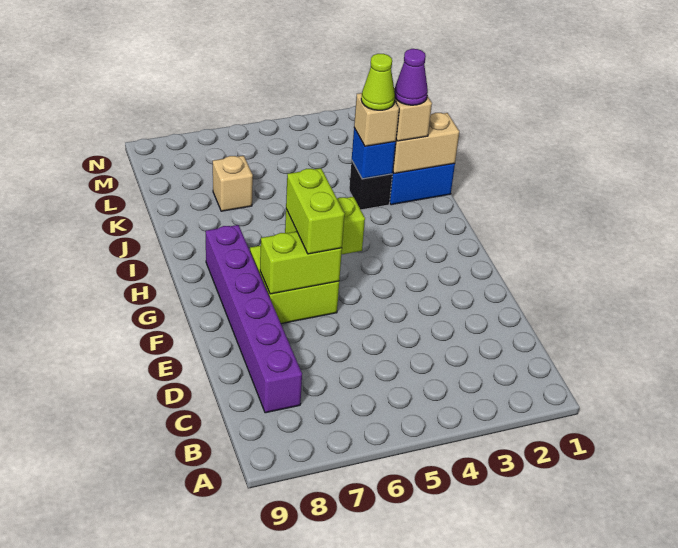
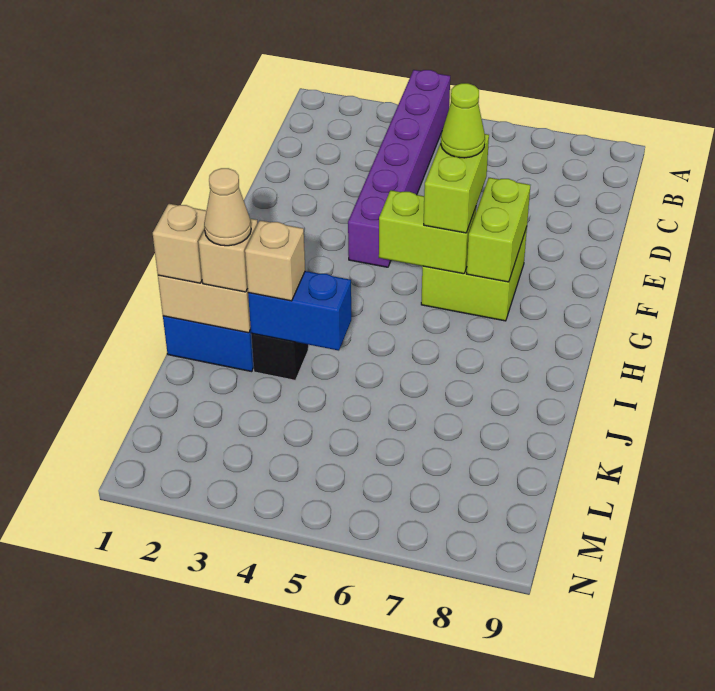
purple 1x6 brick [206,225,302,413] -> purple 1x6 brick moved to [348,70,450,267]
lime 1x2 brick [260,231,342,294] -> lime 1x2 brick turned to [467,178,530,282]
purple 1x1 cone [395,49,428,105] -> tan 1x1 cone [204,168,251,246]
blue 1x1 brick [352,128,396,179] -> blue 1x2 brick [248,271,351,351]
lime 1x1 cone [361,54,395,110] -> lime 1x1 cone moved to [441,83,485,158]
tan 1x1 brick [213,156,253,211] -> tan 1x1 brick moved to [153,204,206,283]

